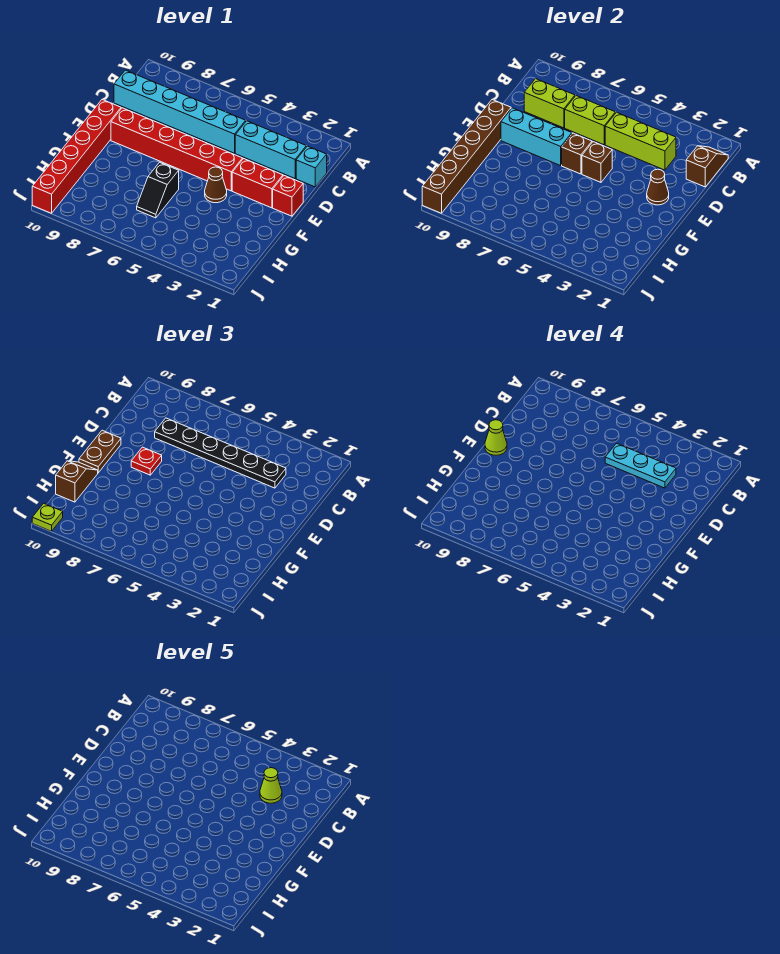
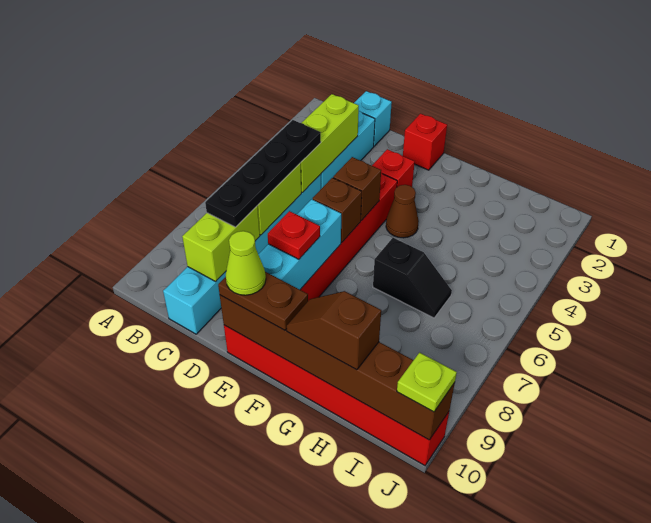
brown 1x2 slope [686,146,728,187] -> none
black 1x6 plate [155,418,286,488] -> black 1x4 plate [205,120,321,227]
cyan 1x3 plate [605,443,676,488] -> none
lime 1x1 cone [260,768,282,803] -> none
red 1x2 brick [232,158,283,208] -> red 1x1 brick [372,149,415,187]
brown 1x1 cone [647,169,669,205] -> none

